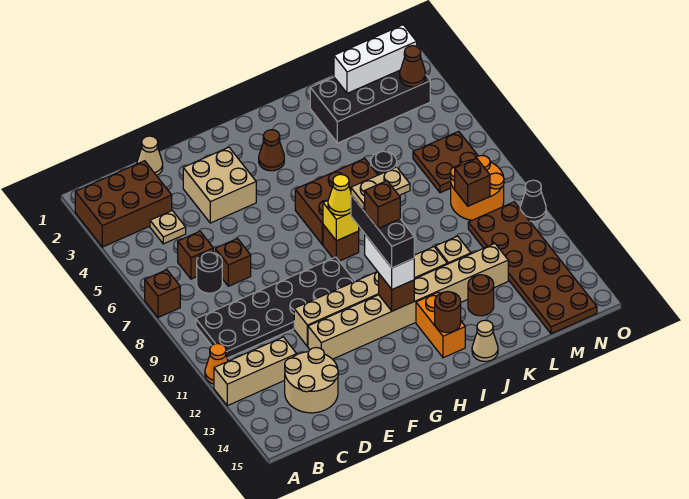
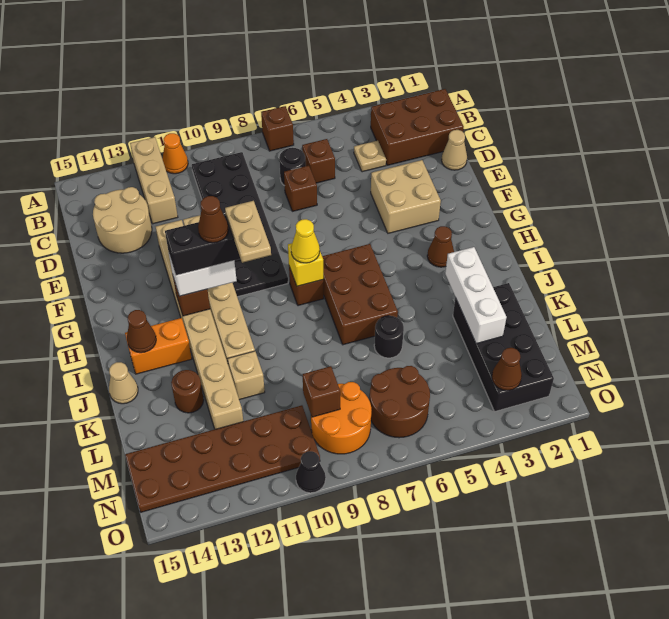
brown 2x3 brick [75,161,172,247] -> brown 2x3 brick turned to [371,89,464,165]
brown 1x1 brick [365,181,400,228] -> brown 1x1 cone [198,196,229,243]
brown 1x1 round brick [435,291,461,333] -> brown 1x1 cone [127,310,156,353]
white 1x3 brick [334,25,417,93] -> white 1x3 brick moved to [445,247,507,344]
brown 2x2 plate [413,131,478,193] -> brown 2x2 round brick [369,366,430,438]

